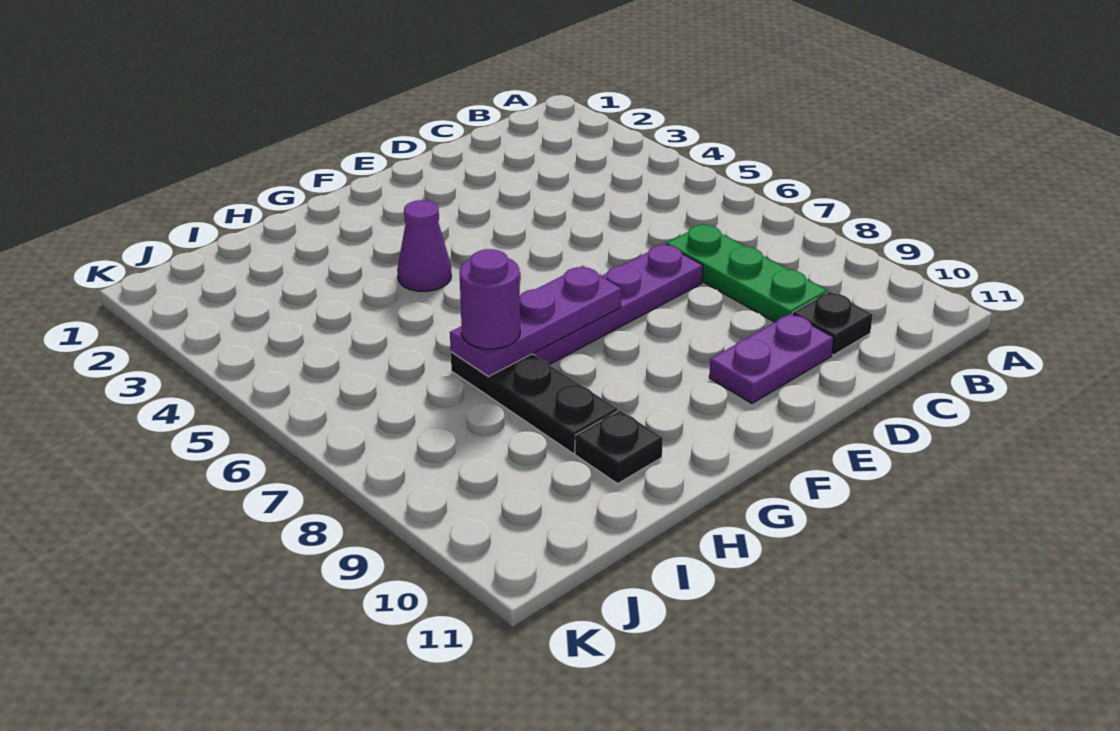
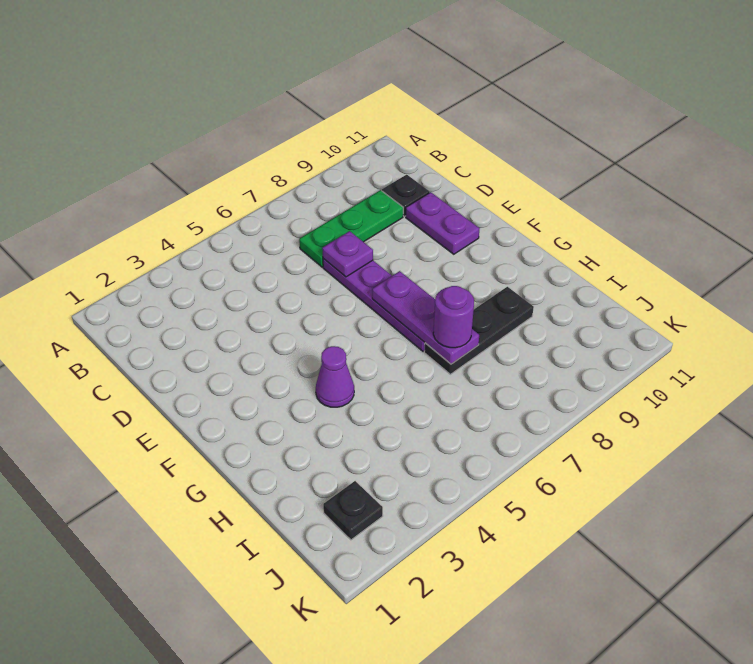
none -> purple 1x1 plate [322,231,373,277]
black 1x1 plate [575,410,663,483] -> black 1x1 plate moved to [323,481,383,540]

